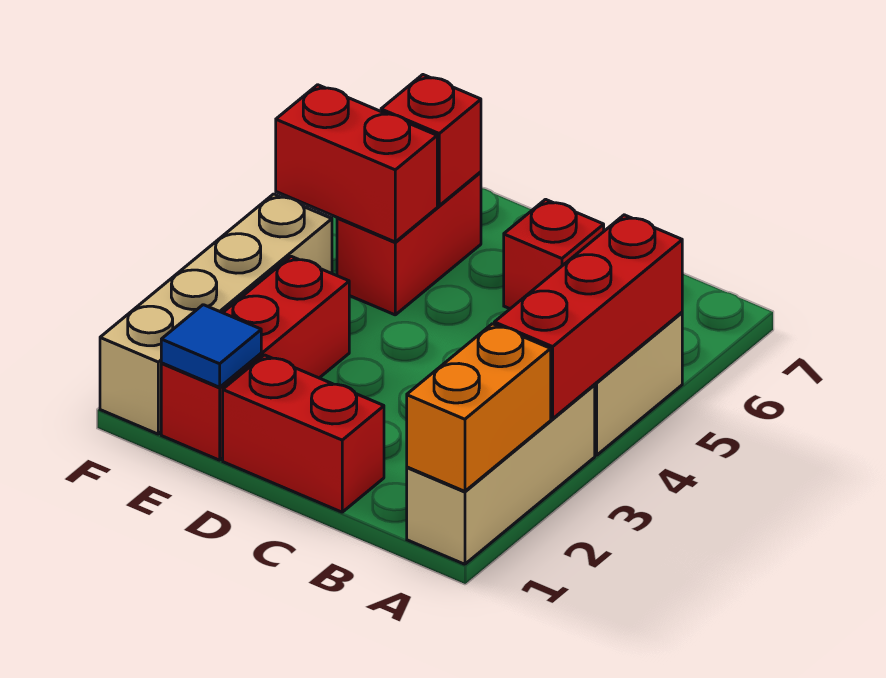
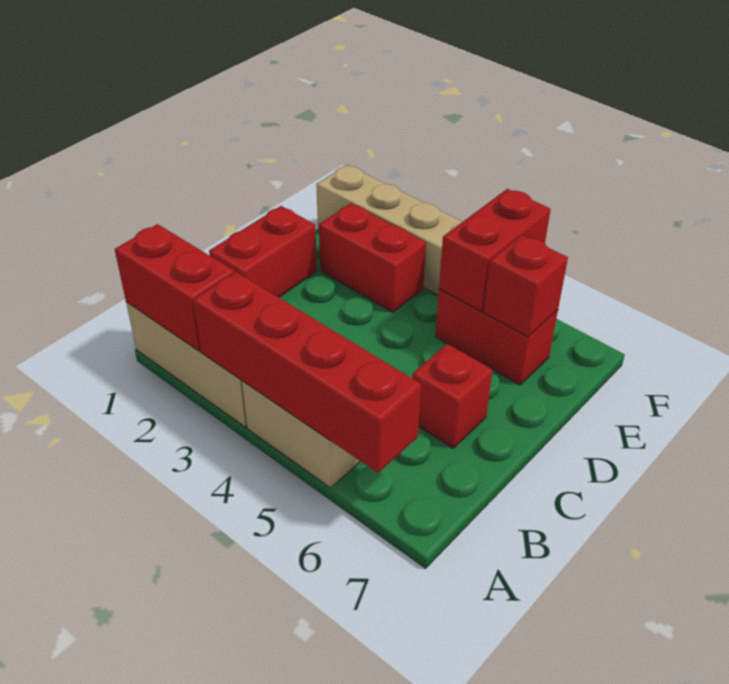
orange 1x2 brick [407,324,551,491] -> red 1x2 brick [115,224,234,351]
red 1x3 brick [494,215,682,419] -> red 1x4 brick [193,272,421,473]
red 1x3 brick [161,256,349,460] -> red 1x2 brick [319,203,426,312]
blue 1x1 tile [161,305,261,387] -> none

